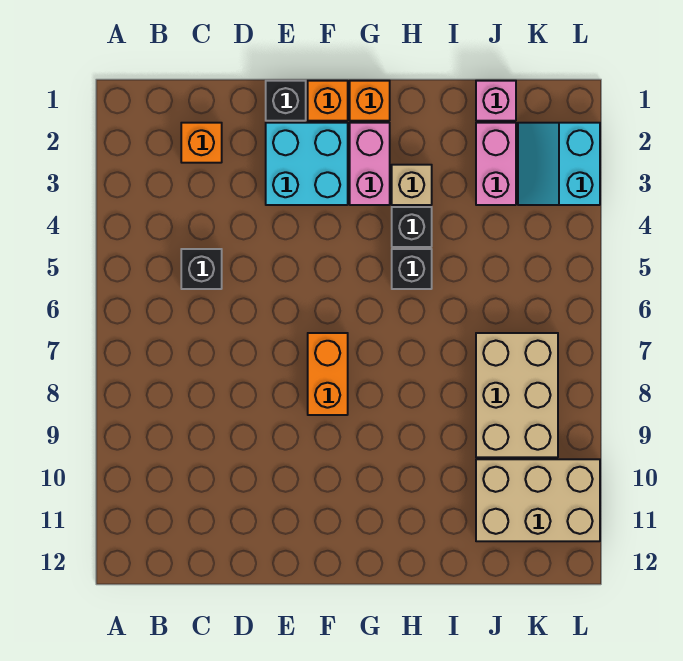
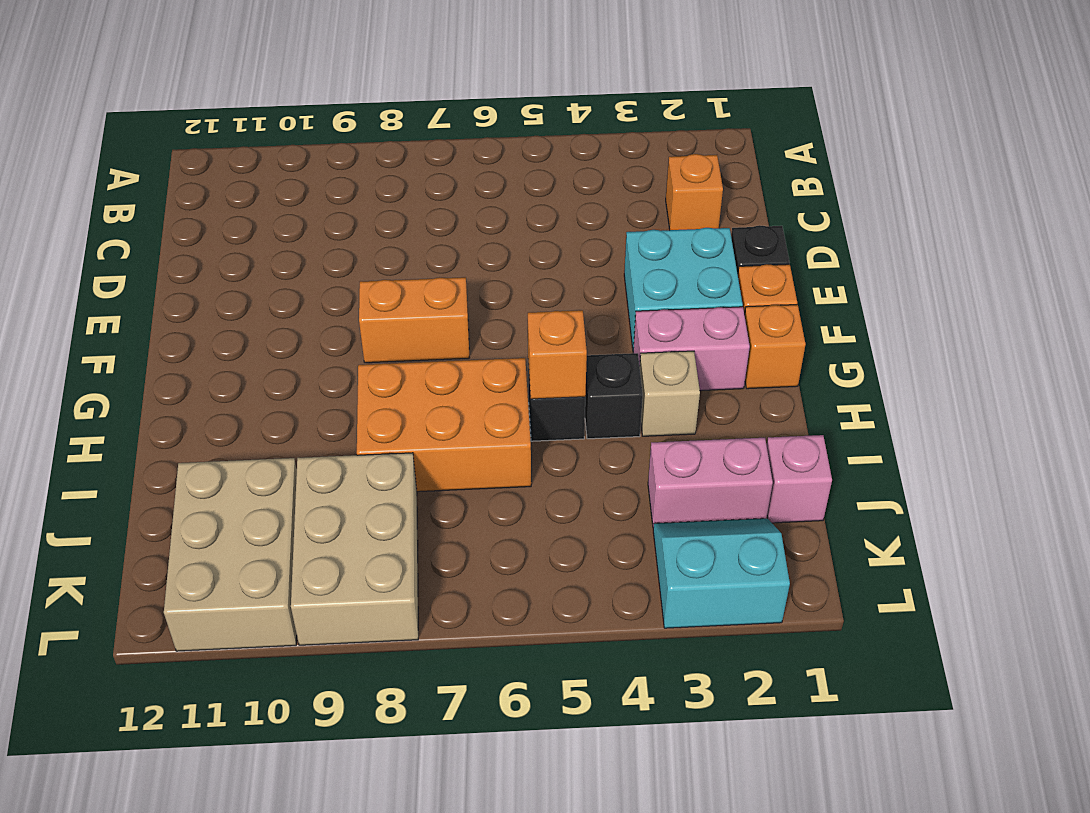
black 1x1 brick [181,249,222,289] -> none
none -> orange 1x1 brick [528,310,587,399]
none -> orange 2x3 brick [357,358,531,492]
tan 2x3 brick [476,333,558,457] -> tan 2x3 brick turned to [291,453,418,645]

